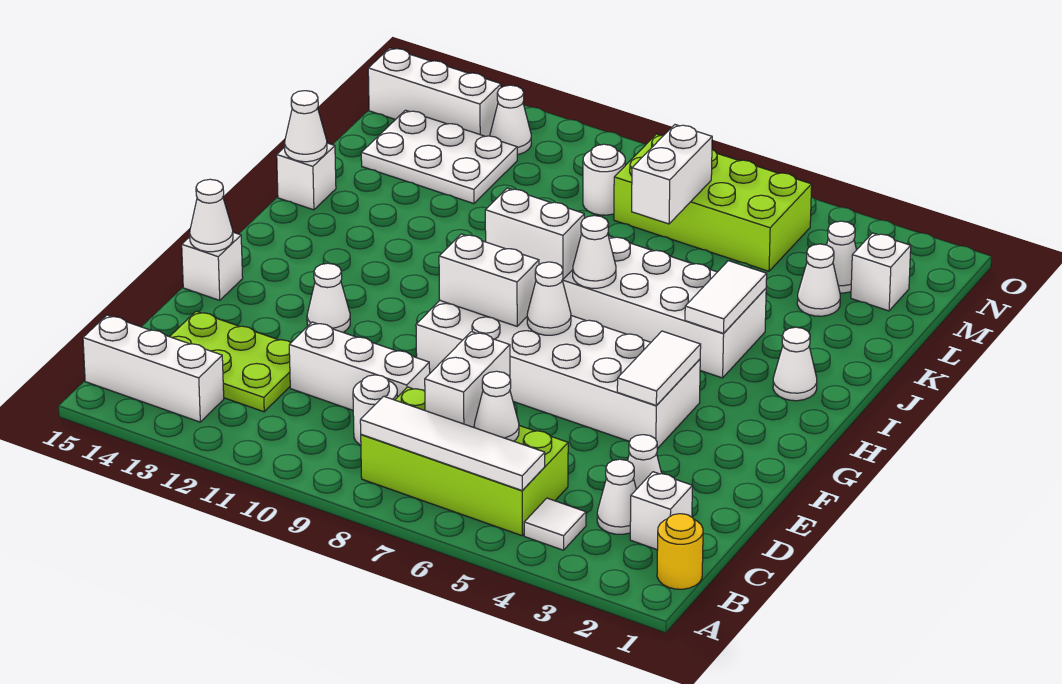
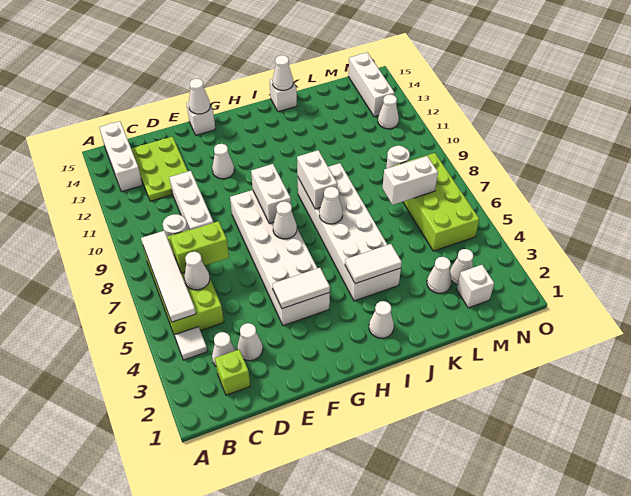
yellow 1x1 round brick [657,514,703,589] -> none
white 1x1 brick [630,472,692,550] -> lime 1x1 brick [215,350,250,395]
white 1x2 brick [425,332,510,427] -> lime 1x2 brick [170,221,229,273]
white 2x3 plate [361,110,517,204] -> none

